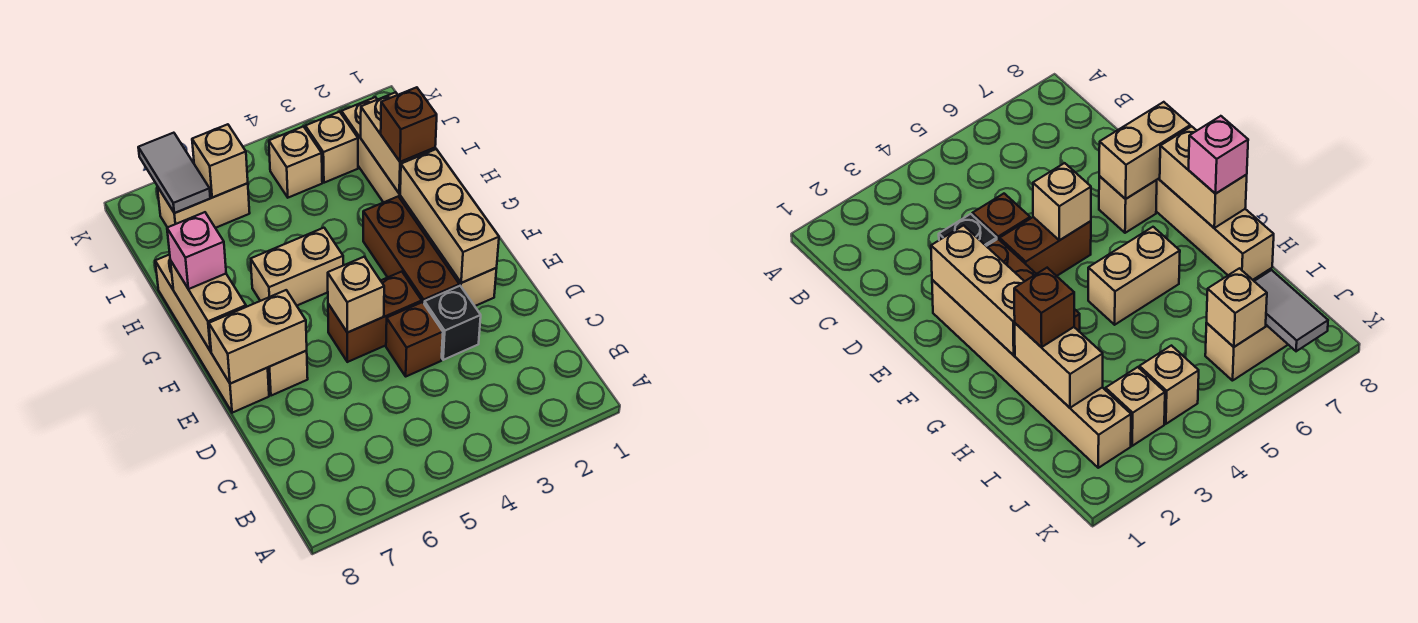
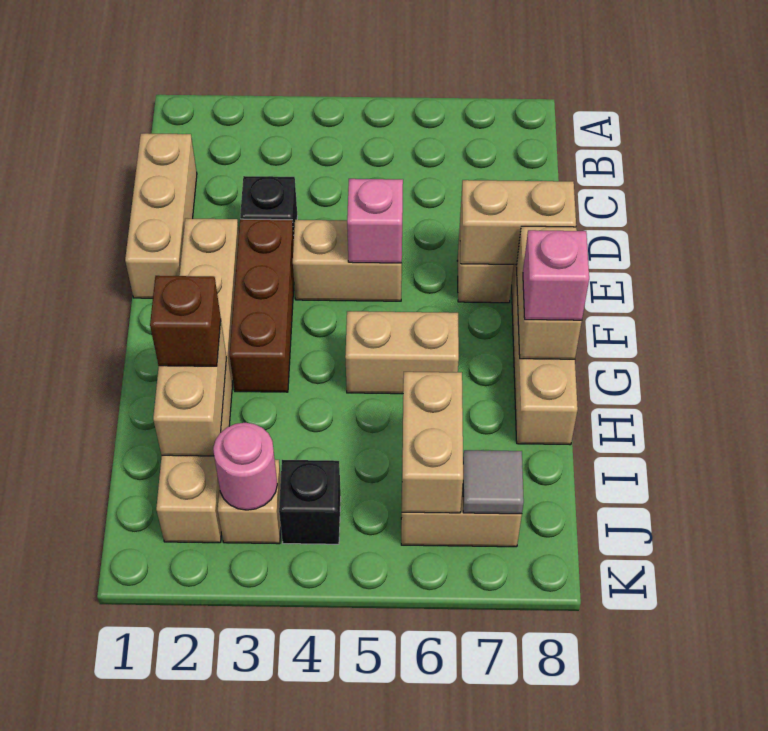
brown 1x1 brick [386,302,443,376] -> none
tan 1x3 brick [400,149,499,283] -> tan 1x3 brick moved to [125,133,197,298]
brown 1x2 brick [328,272,422,362] -> tan 1x2 brick [293,220,402,301]
tan 1x1 brick [328,257,384,333] -> pink 1x1 brick [347,179,403,263]
none -> pink 1x1 round brick [213,423,277,510]
tan 1x1 brick [269,127,322,198] -> black 1x1 brick [279,460,341,544]
tan 1x1 brick [192,124,248,198] -> tan 1x2 brick [402,372,463,513]
grey 1x2 tile [138,133,210,213] -> grey 1x1 tile [463,450,524,514]

